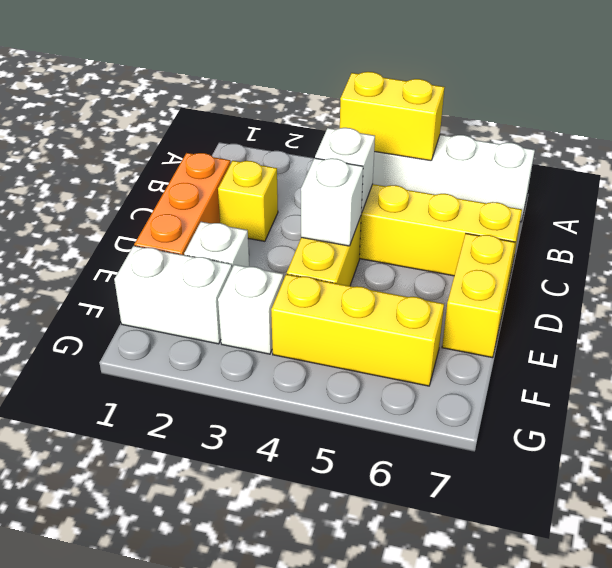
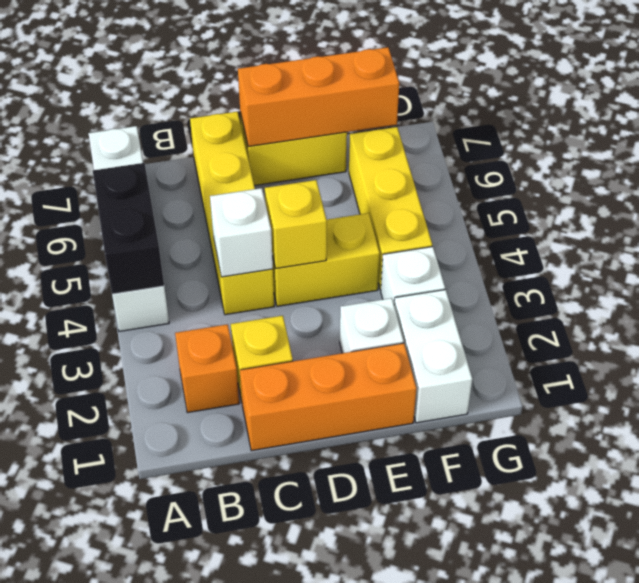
yellow 1x2 brick [340,72,445,161] -> black 1x2 brick [93,163,164,294]
none -> orange 1x1 brick [175,324,239,413]
white 1x1 brick [301,158,363,246] -> yellow 1x1 brick [265,180,327,269]
none -> orange 1x3 brick [238,47,399,146]

